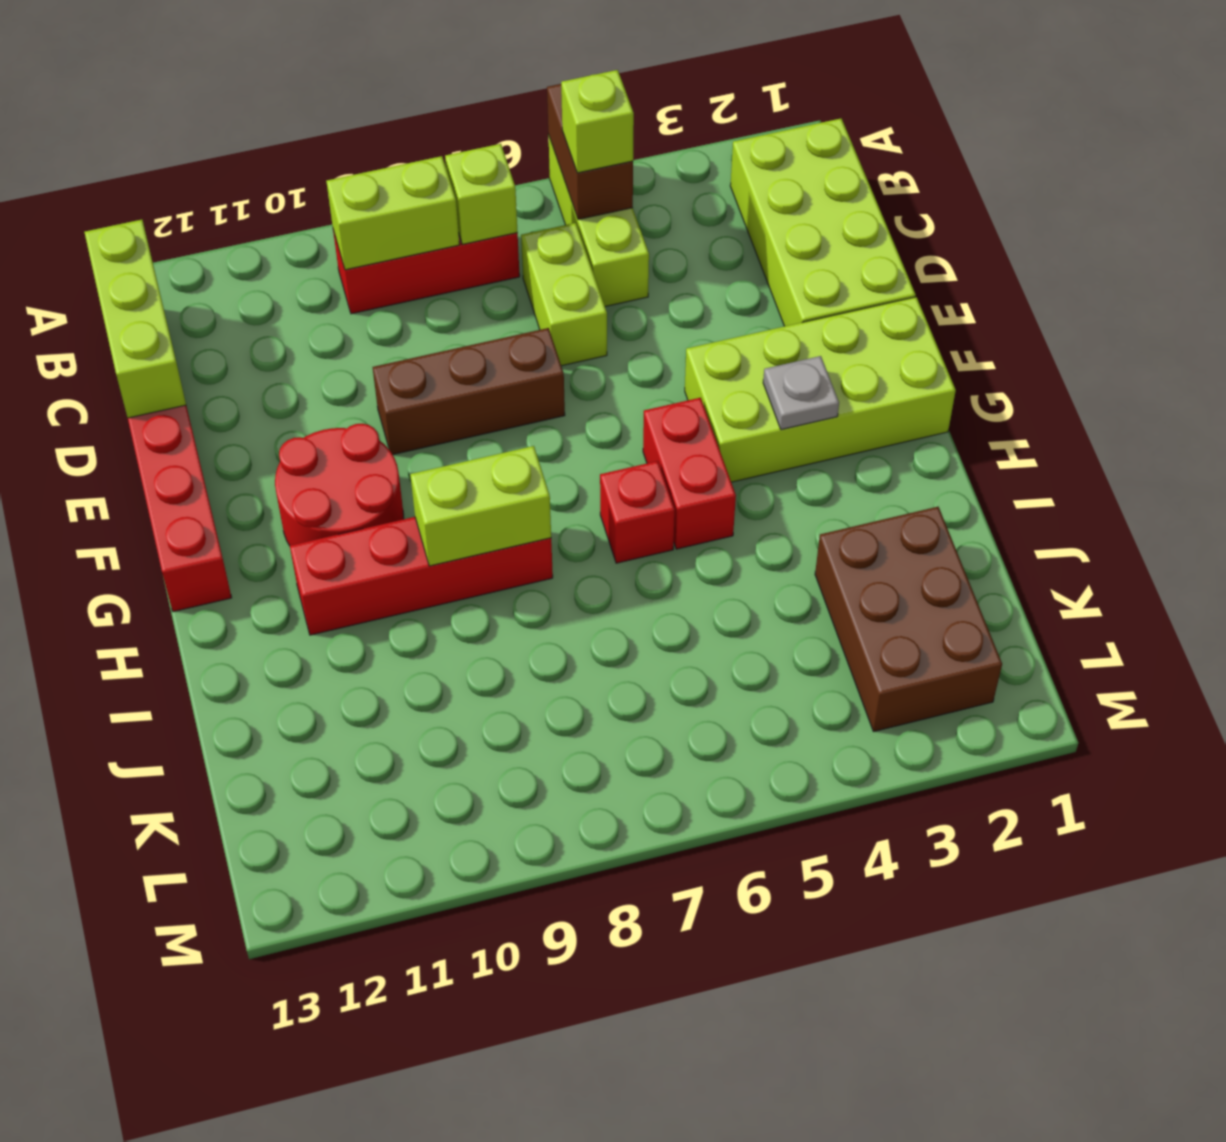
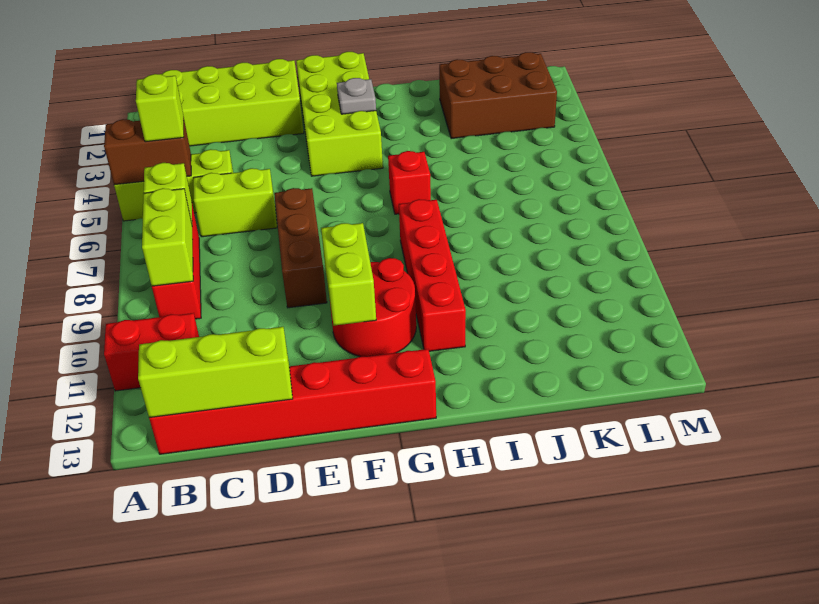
red 1x2 brick [643,398,736,549] -> red 1x2 brick moved to [104,313,199,391]
lime 1x2 brick [410,446,551,566] -> lime 1x2 brick moved to [321,223,376,326]

